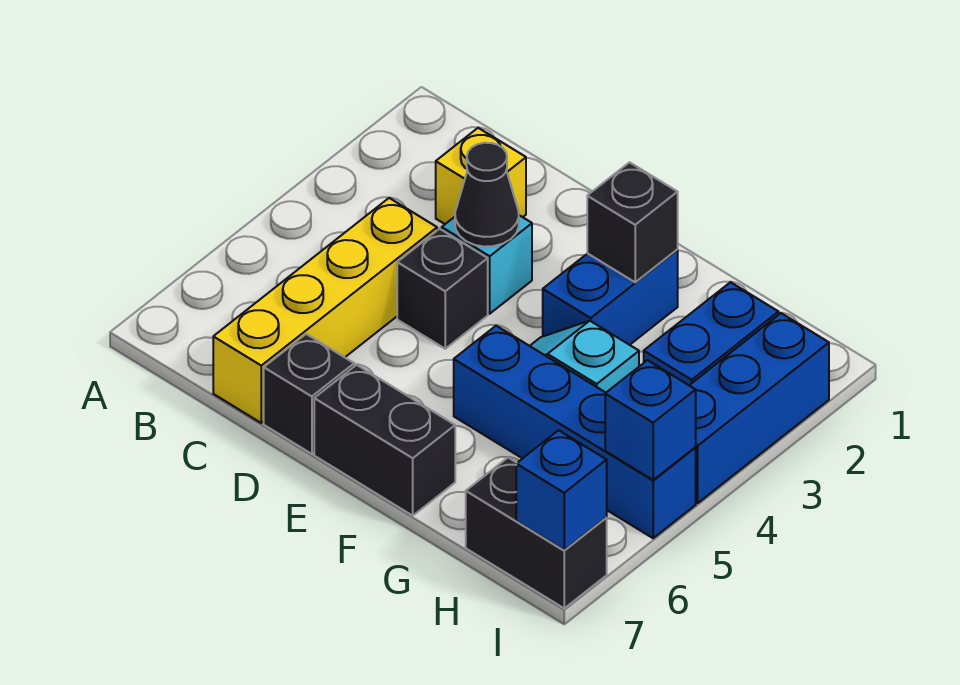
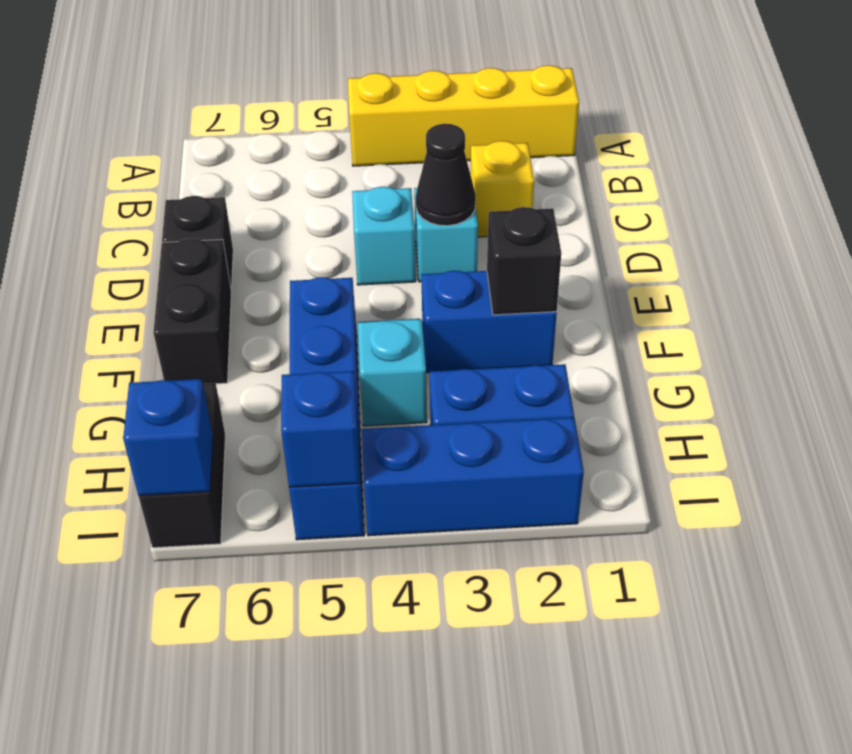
yellow 1x4 brick [213,198,437,423] -> yellow 1x4 brick moved to [348,65,579,166]
black 1x1 brick [397,229,488,349] -> cyan 1x1 brick [352,187,416,285]

